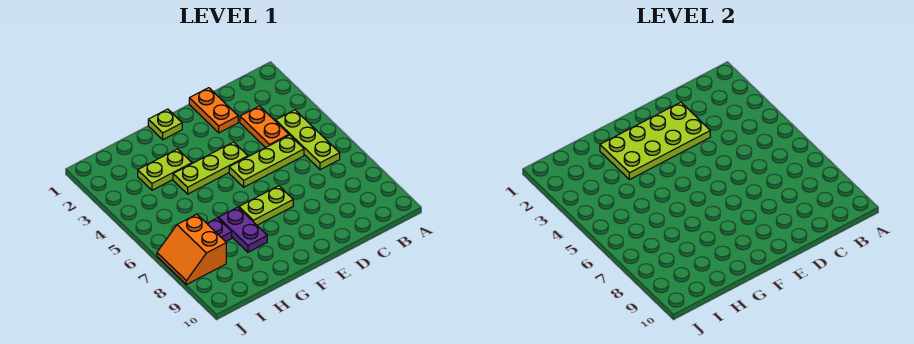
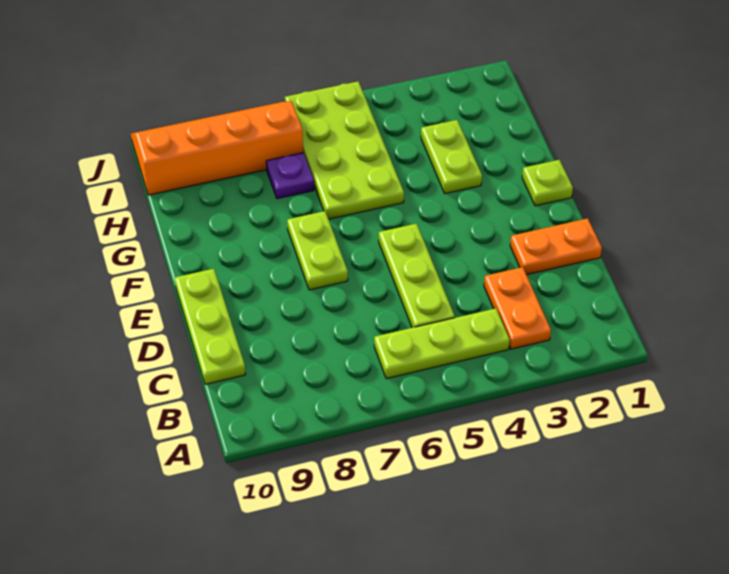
orange 1x2 plate [240,106,289,148] -> orange 1x2 plate turned to [484,267,551,349]
lime 2x4 plate [600,102,710,180] -> lime 2x4 plate moved to [285,81,404,219]
lime 1x3 plate [173,142,248,194] -> lime 1x3 plate moved to [175,269,246,384]
purple 1x2 plate [218,207,267,252] -> none
orange 2x2 slope [157,214,226,285] -> orange 2x4 slope [131,101,303,195]

